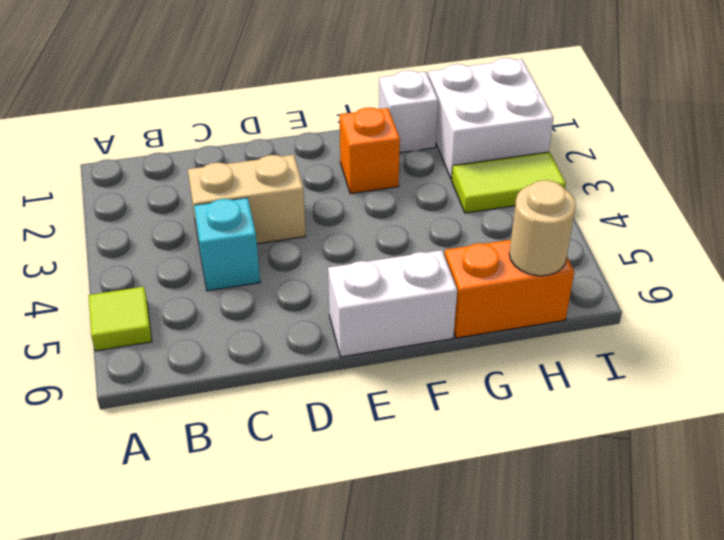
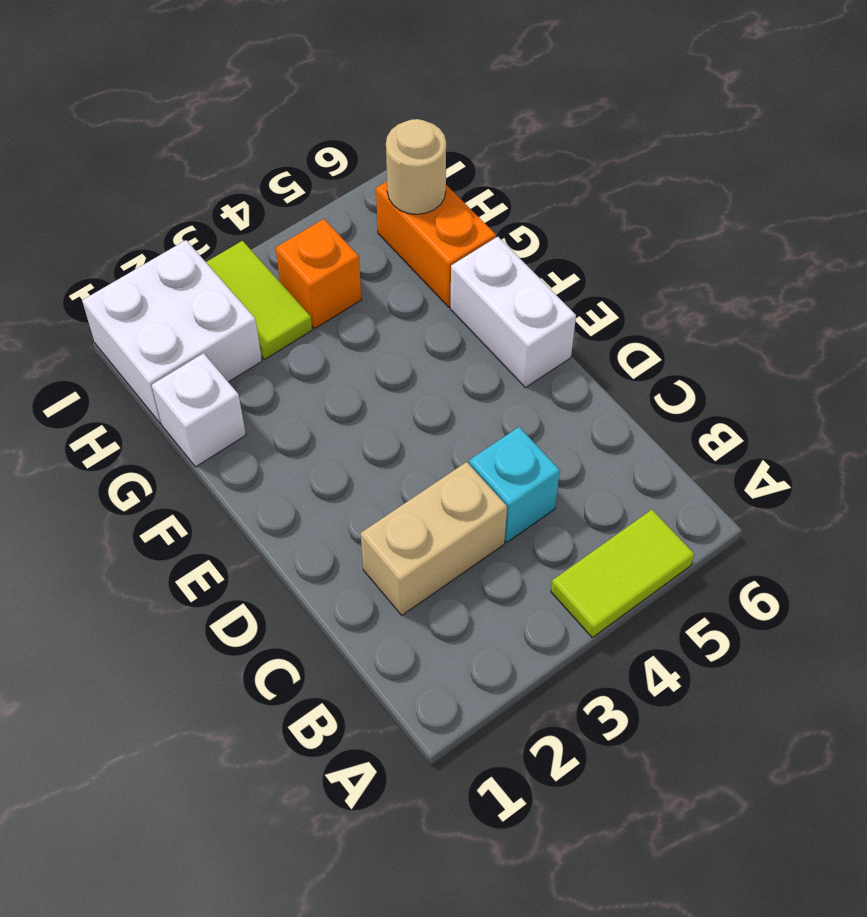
lime 1x1 tile [88,287,152,351] -> lime 1x2 tile [551,510,694,638]
tan 1x2 brick [188,155,306,248] -> tan 1x2 brick turned to [361,462,507,615]
orange 1x1 brick [340,108,400,194] -> orange 1x1 brick moved to [276,219,361,328]

